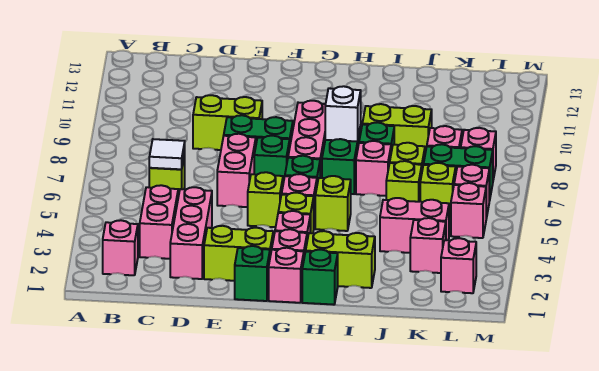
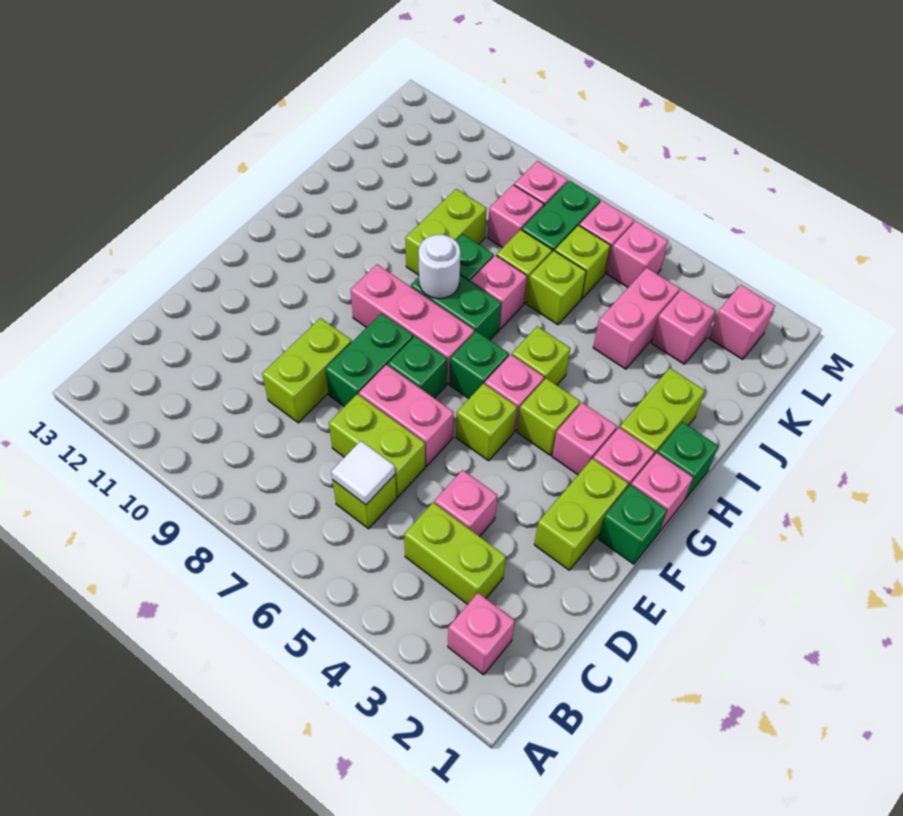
pink 1x2 brick [140,185,178,259] -> lime 1x2 brick [404,502,506,604]
pink 1x3 brick [170,187,212,279] -> pink 1x1 brick [434,470,497,536]
none -> lime 1x2 brick [329,394,425,497]
white 1x1 brick [325,86,361,142] -> white 1x1 round brick [419,235,460,299]

